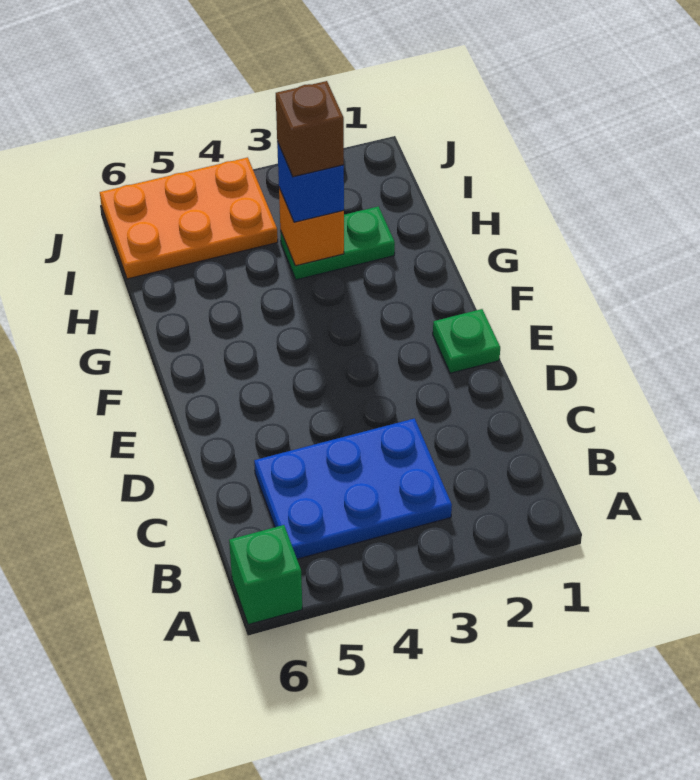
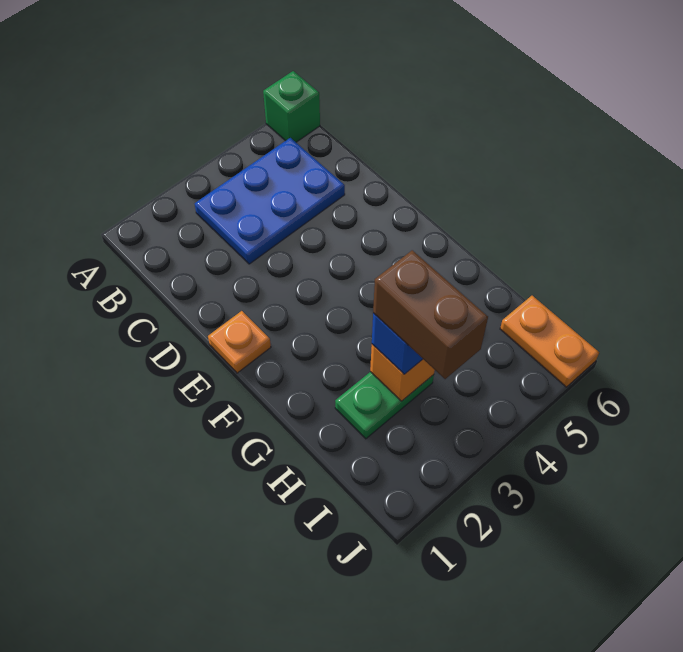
green 1x1 plate [433,309,500,373] -> orange 1x1 plate [208,311,271,373]
brown 1x1 brick [276,81,344,177] -> brown 1x2 brick [373,250,488,379]
orange 2x3 plate [100,157,278,279] -> orange 1x2 plate [500,296,599,387]

